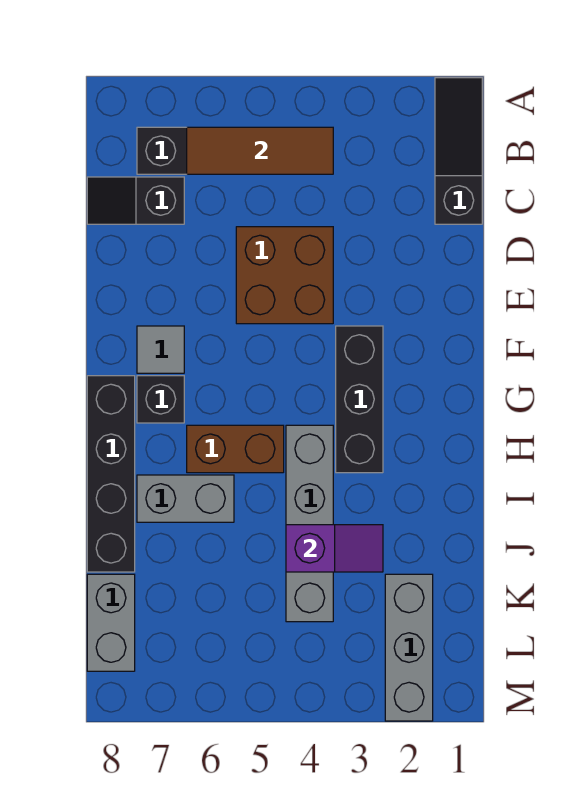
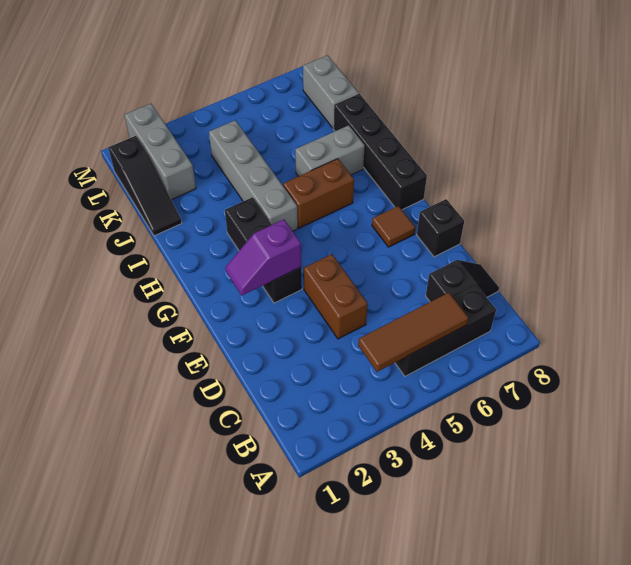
black 1x3 slope [435,78,482,224] -> black 1x3 slope moved to [108,136,182,236]
brown 2x2 brick [236,227,333,324] -> brown 1x2 brick [304,254,368,339]
grey 1x1 tile [137,326,184,373] -> brown 1x1 tile [372,206,415,247]
black 1x1 brick [137,376,184,423] -> black 1x1 brick moved to [417,199,464,257]
purple 1x2 slope [286,525,383,572] -> purple 1x2 slope moved to [225,220,301,295]

